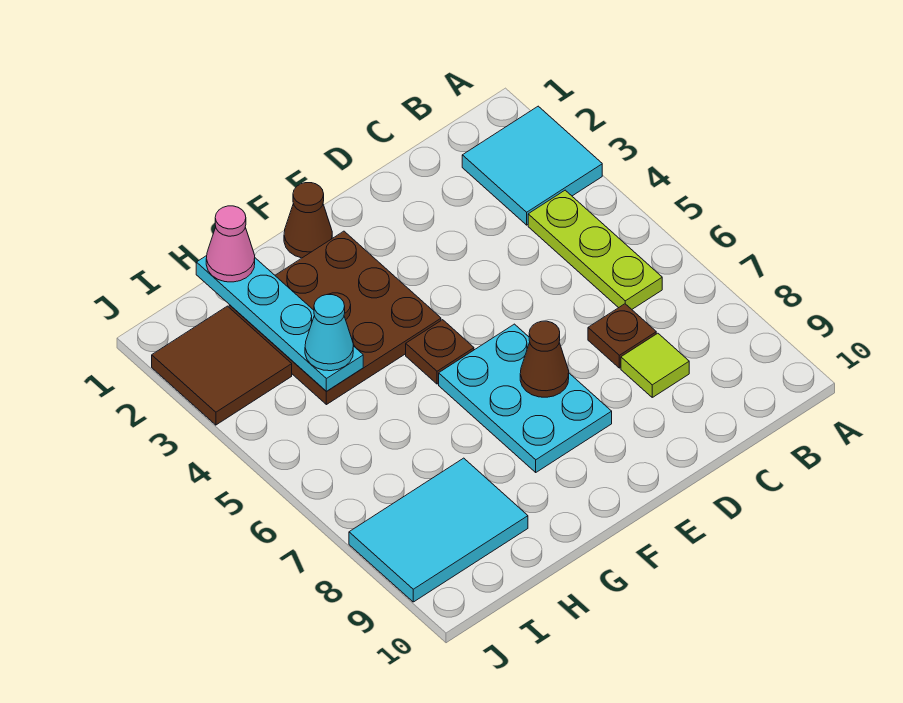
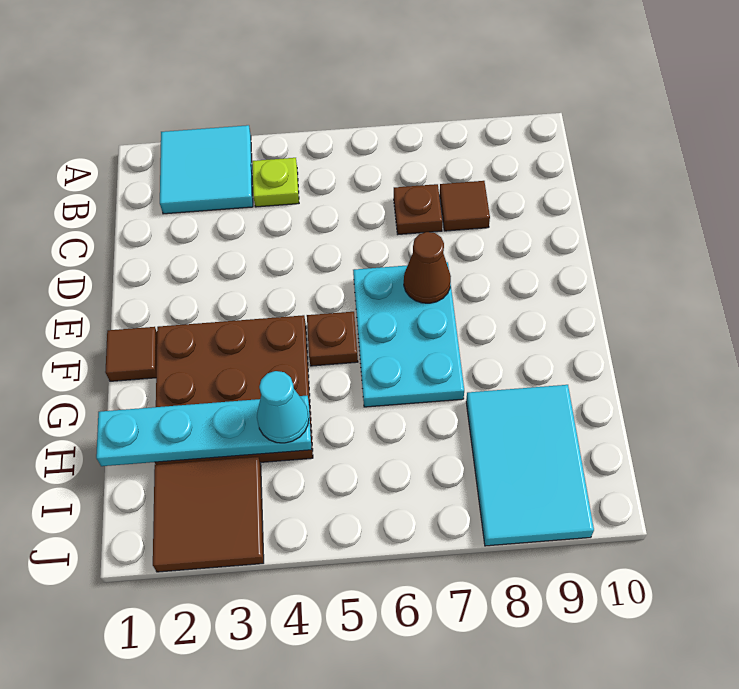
lime 1x3 plate [528,190,662,309] -> lime 1x1 plate [252,158,299,207]
lime 1x1 tile [621,333,689,397] -> brown 1x1 tile [440,181,490,231]
cyan 2x3 plate [439,324,612,472] -> cyan 2x3 plate turned to [353,262,464,407]
brown 1x1 cone [284,183,332,258] -> brown 1x1 tile [105,327,157,381]
pink 1x1 cone [206,206,255,282] -> none

